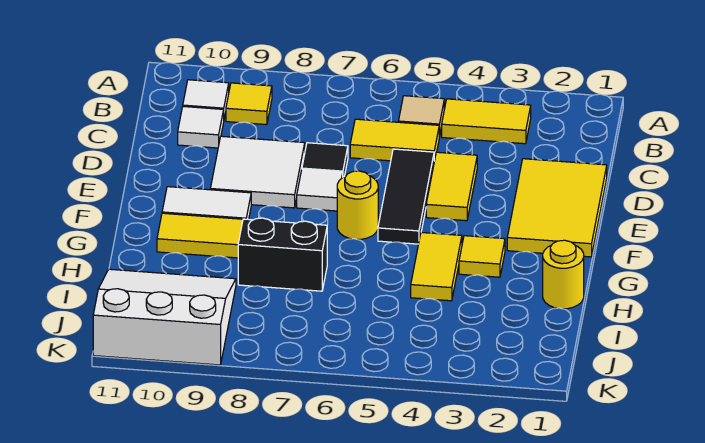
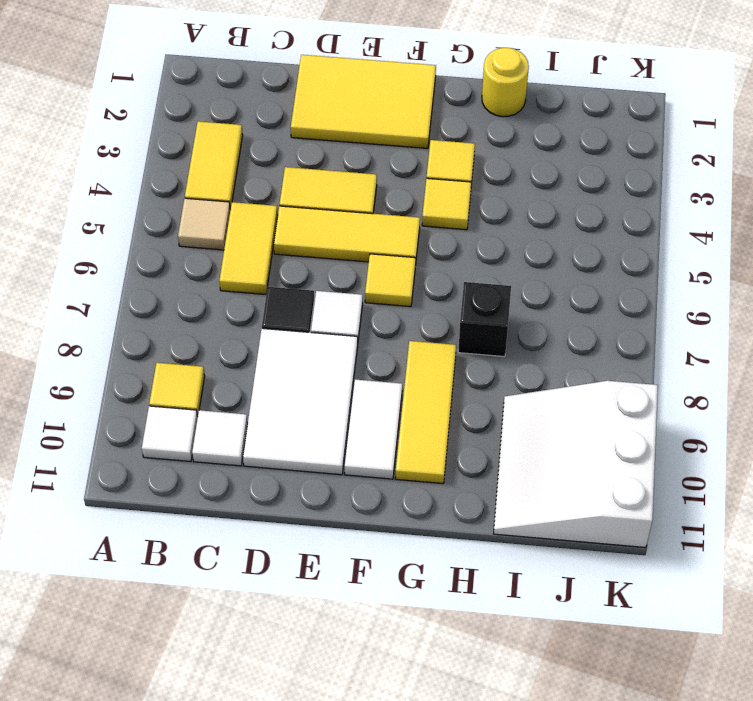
black 1x3 tile [378,149,434,244] -> yellow 1x3 tile [274,206,420,265]
white 2x2 tile [210,136,305,208] -> white 2x3 tile [243,328,358,475]
yellow 1x1 round brick [337,171,378,239] -> yellow 1x1 tile [365,254,416,307]
yellow 1x2 tile [411,232,462,301] -> yellow 1x1 tile [422,178,471,230]
black 1x2 brick [238,218,327,291] -> black 1x1 brick [458,282,511,357]

